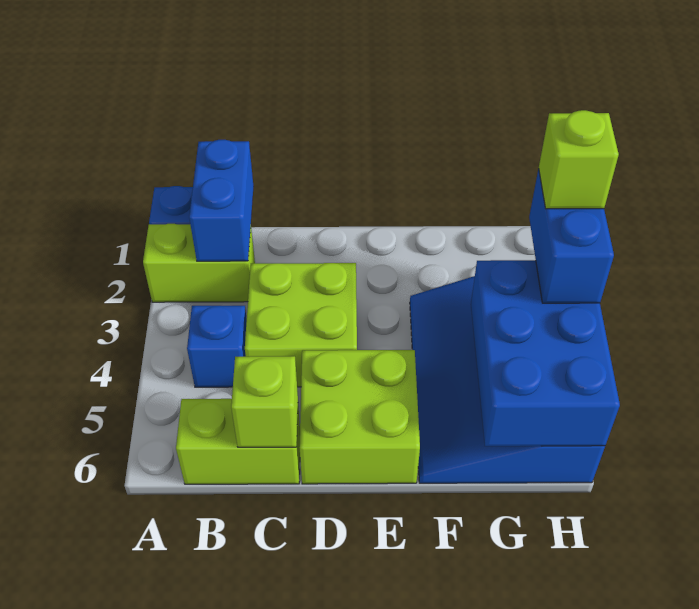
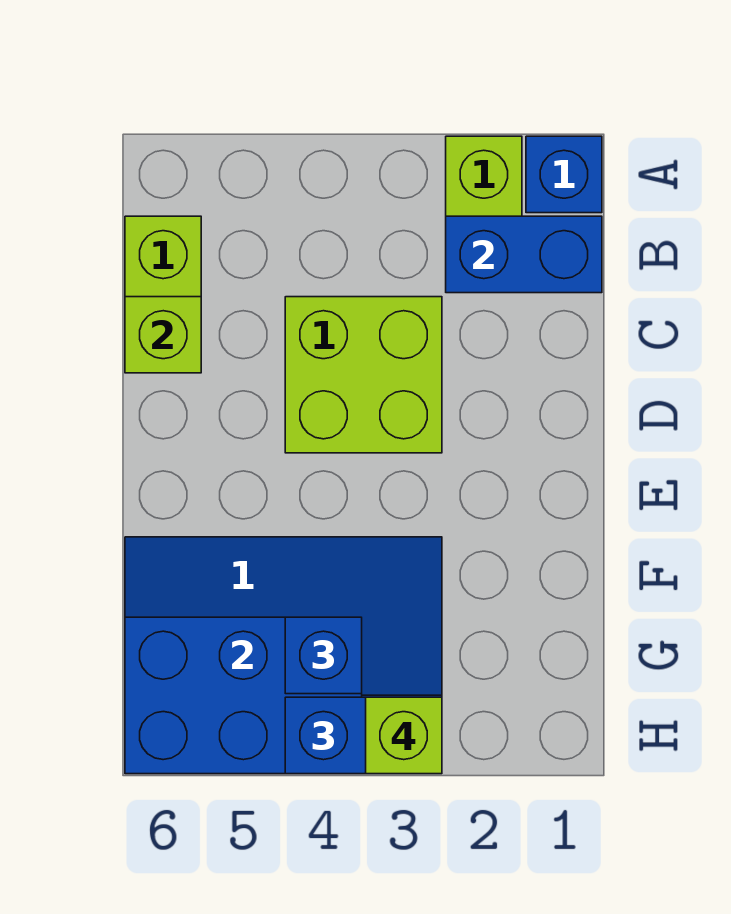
blue 1x1 brick [187,306,247,387] -> blue 1x1 brick moved to [285,617,362,694]
lime 2x2 brick [299,350,420,484] -> none

